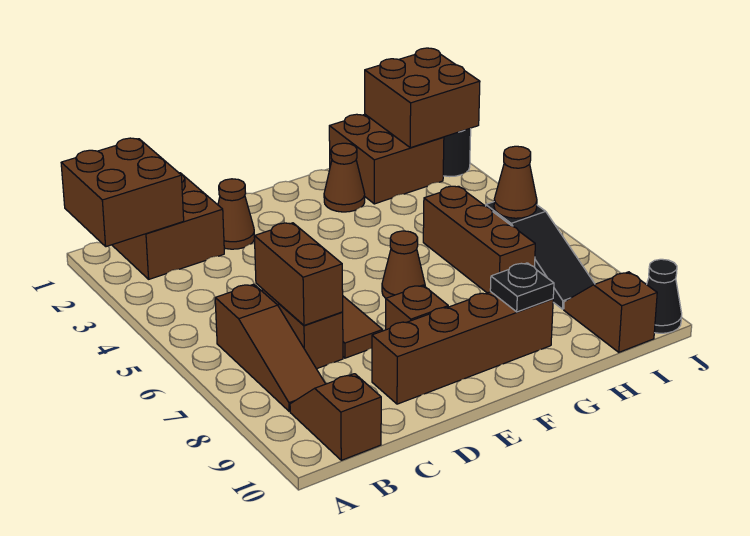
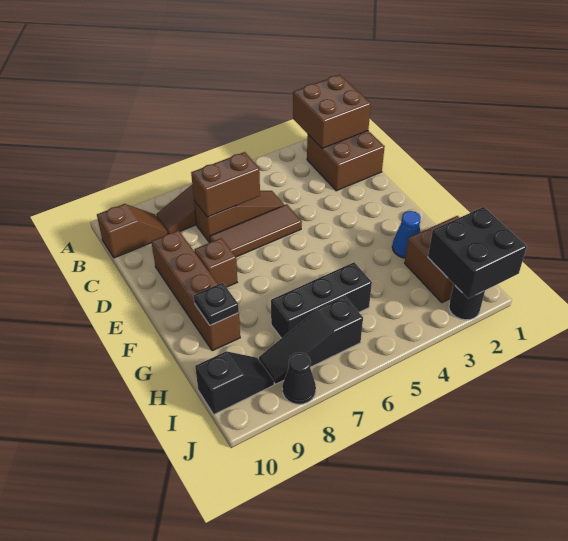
brown 1x1 cone [218,179,255,249] -> none
brown 1x1 cone [382,231,425,298] -> none
brown 1x1 cone [324,143,365,212] -> blue 1x1 cone [392,211,421,258]
brown 1x3 brick [423,186,535,293] -> black 1x3 brick [271,262,372,338]
brown 2x2 brick [365,48,480,148] -> black 2x2 brick [428,207,527,299]
brown 1x1 cone [494,146,537,218] -> none
brown 1x2 slope [564,272,657,352] -> black 1x2 slope [195,351,274,414]
black 1x1 cone [647,259,682,333] -> black 1x1 cone moved to [282,352,316,404]

